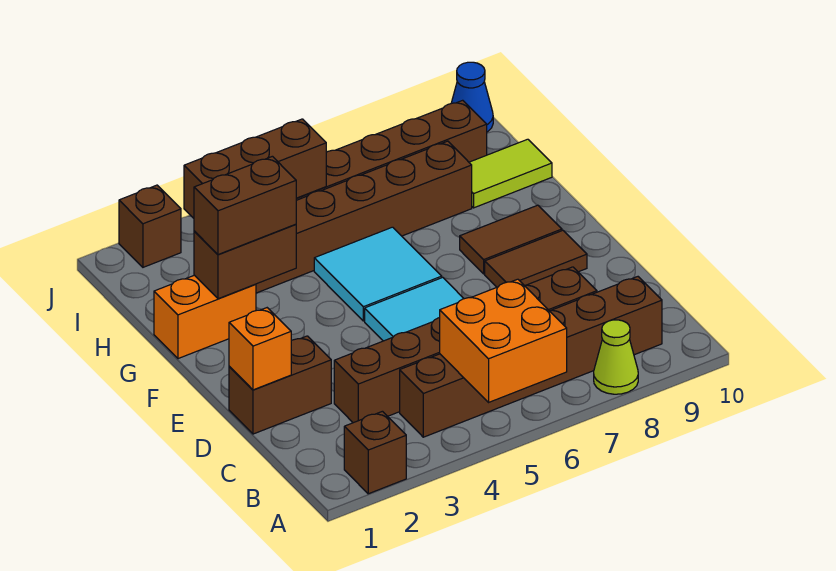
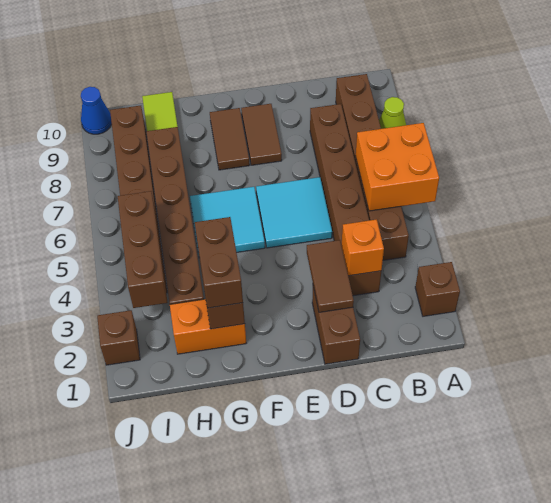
orange 1x1 brick [229,308,291,390] -> orange 1x1 brick moved to [342,219,384,276]
none -> brown 1x2 tile [307,240,354,312]
orange 1x2 brick [154,275,256,359] -> orange 1x2 brick turned to [170,299,246,354]

